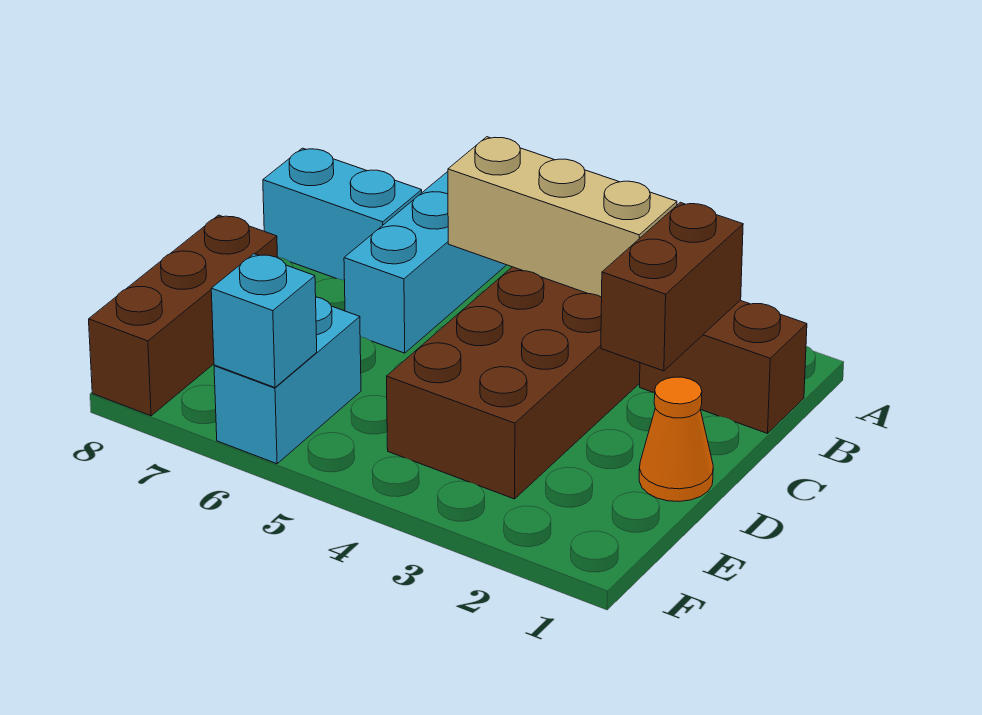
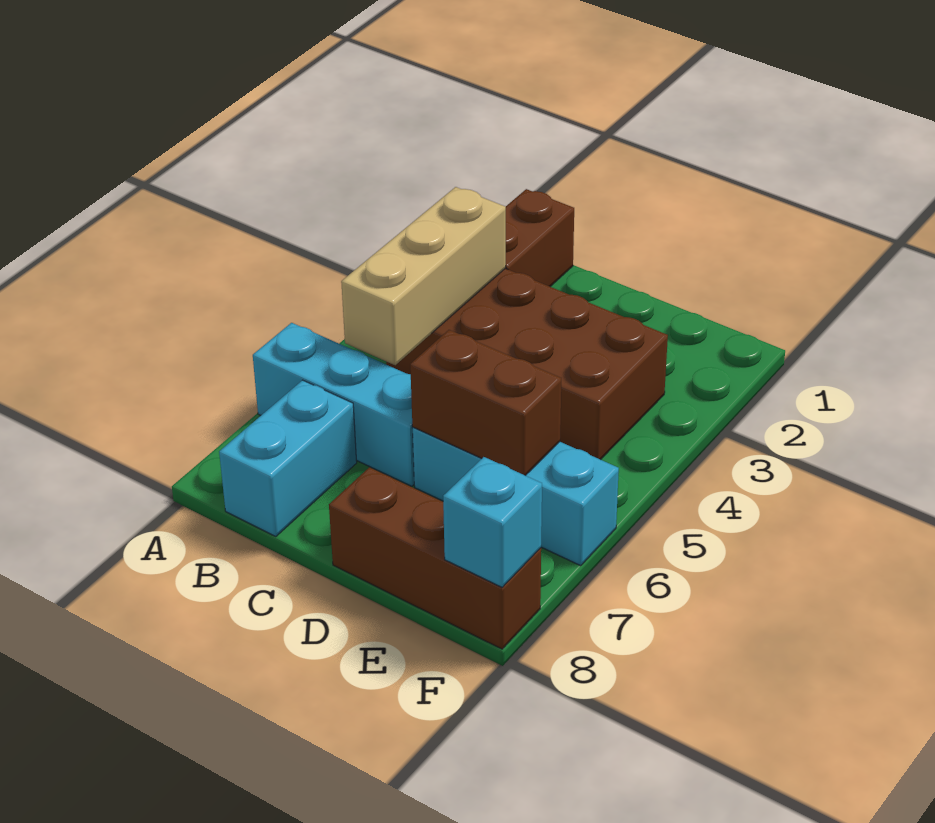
brown 1x2 brick [601,202,743,371] -> brown 1x2 brick moved to [410,330,561,475]
orange 1x1 cone [639,377,713,502] -> none
cyan 1x2 brick [214,297,361,464] -> cyan 1x3 brick [413,427,619,566]
cyan 1x1 brick [211,254,317,387] -> cyan 1x1 brick moved to [443,457,542,587]

